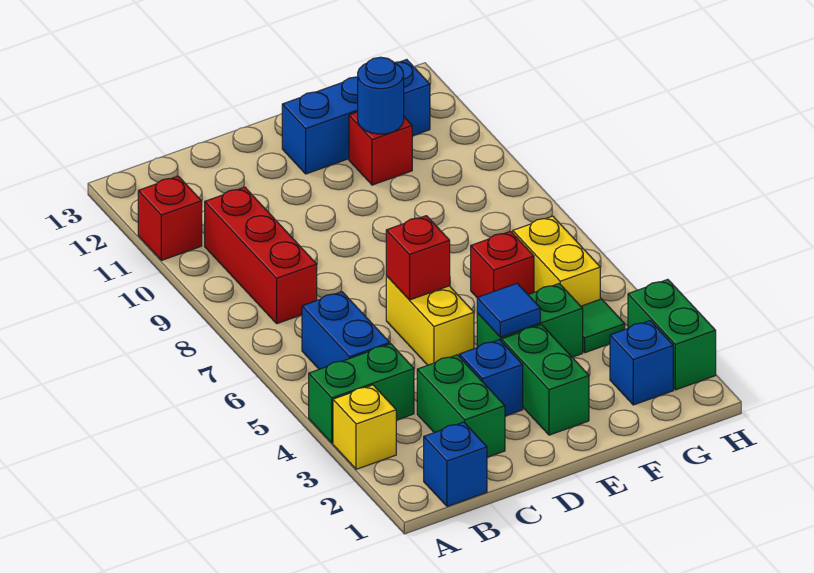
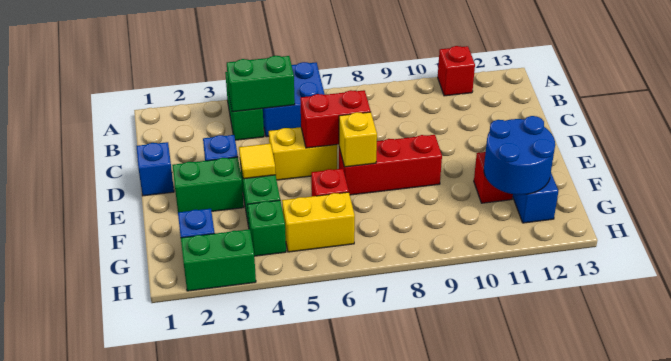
yellow 1x1 brick [333,385,396,469] -> yellow 1x1 brick moved to [339,112,377,167]
blue 1x1 brick [424,422,487,506] -> blue 1x1 brick moved to [136,142,174,196]
blue 1x2 brick [302,292,390,369] -> blue 2x2 brick [263,62,325,137]
red 1x3 brick [205,187,317,324] -> red 1x3 brick moved to [339,135,442,195]
green 1x2 brick [417,355,505,457] -> green 1x2 brick moved to [227,56,295,112]
red 1x1 brick [386,216,450,300] -> red 1x2 brick [300,90,371,148]
blue 1x1 tile [477,283,540,337] -> yellow 1x1 tile [239,144,276,179]
blue 1x1 round brick [358,57,404,134] -> blue 2x2 round brick [484,116,555,195]
green 1x1 tile [581,299,625,353] -> green 1x1 brick [248,200,286,256]

